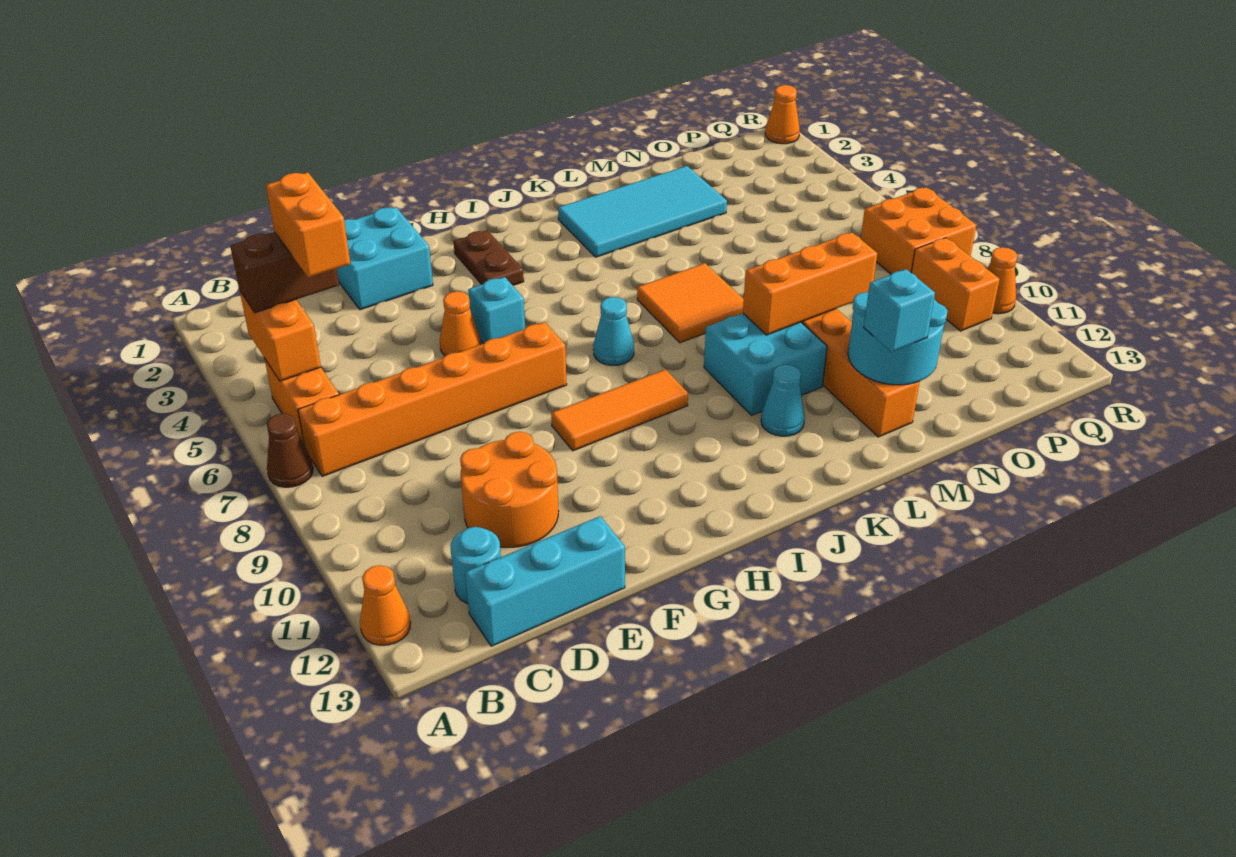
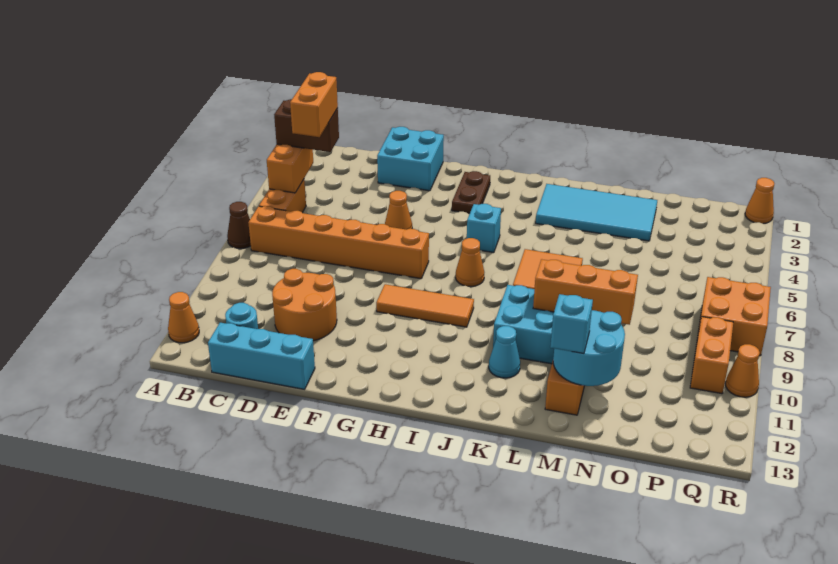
cyan 1x1 brick [468,277,525,343] -> cyan 1x1 brick moved to [467,204,501,253]
cyan 1x1 cone [593,297,634,365] -> orange 1x1 cone [456,238,484,286]

